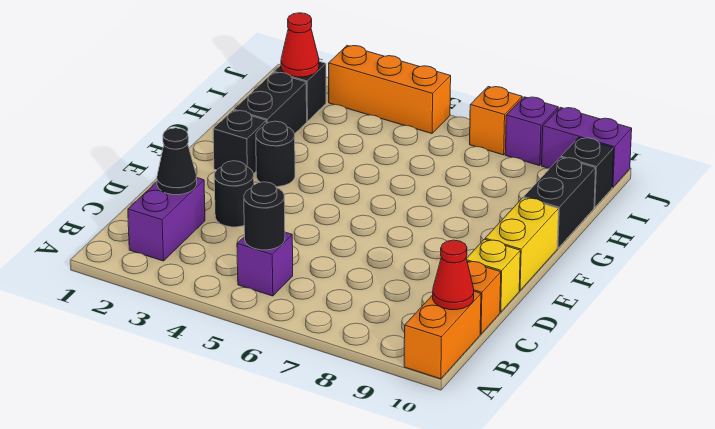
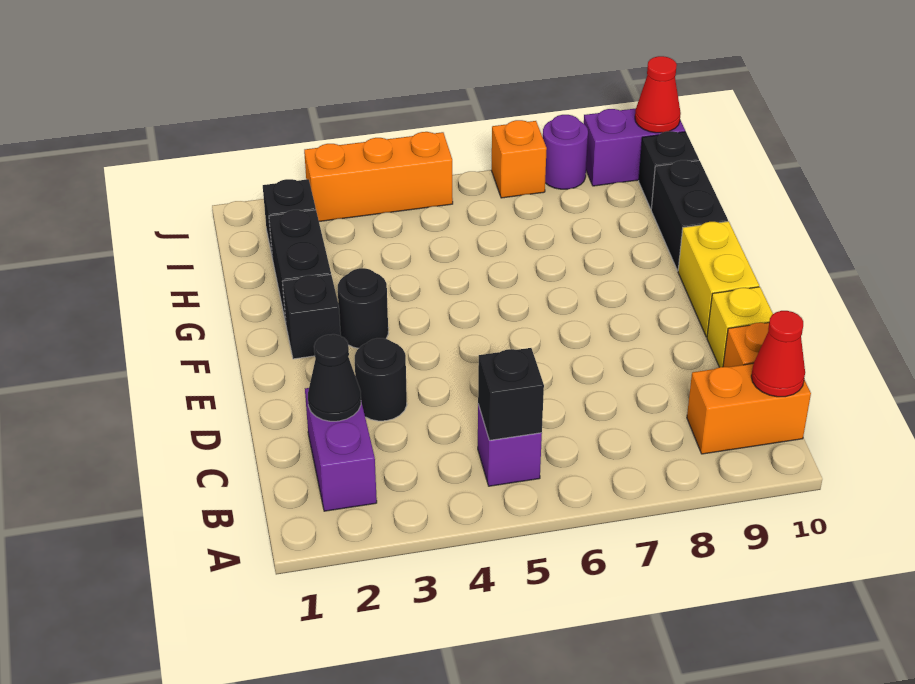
orange 1x2 brick [404,291,481,379] -> orange 1x2 brick turned to [687,363,811,454]
black 1x1 round brick [244,182,285,250] -> black 1x1 brick [478,348,544,440]
red 1x1 cone [281,13,319,77] -> red 1x1 cone moved to [635,56,681,133]
purple 1x1 brick [505,97,558,166] -> purple 1x1 round brick [543,115,588,189]

